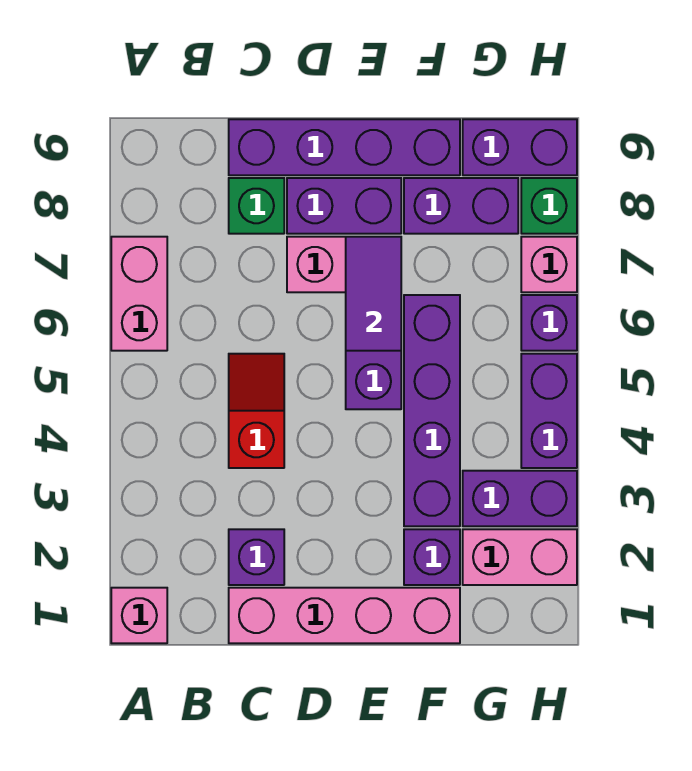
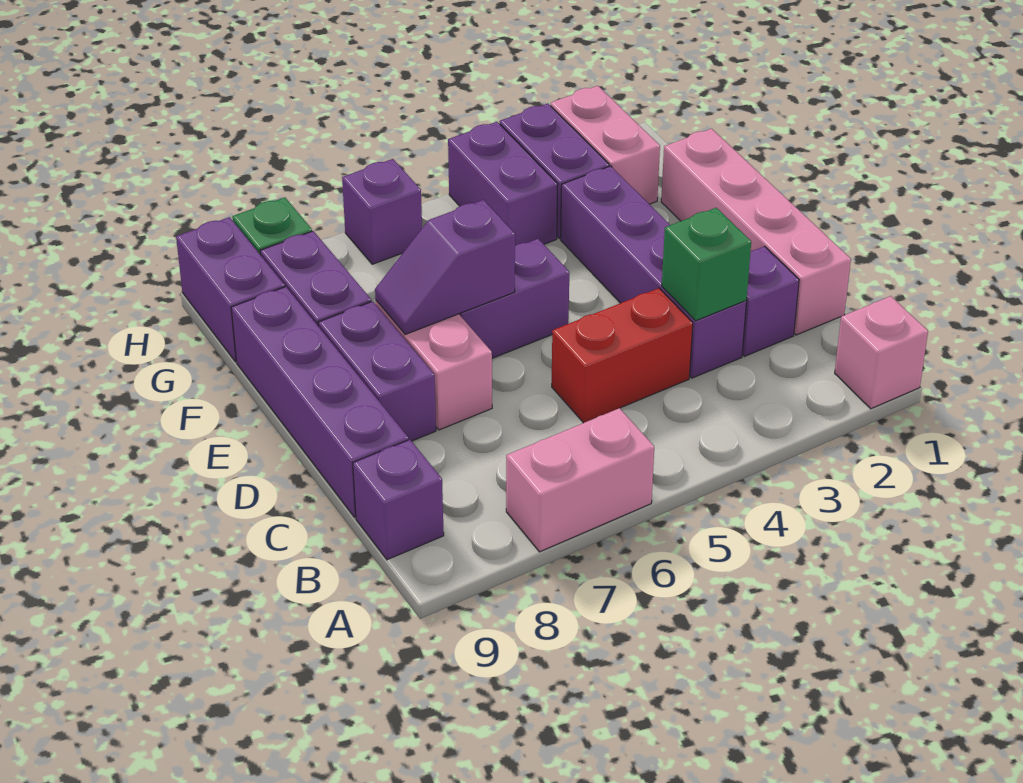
red 1x2 slope [229,354,284,468] -> red 1x2 brick [552,288,693,423]
green 1x1 brick [229,178,284,234] -> green 1x1 brick moved to [662,208,751,321]
purple 1x2 tile [346,237,401,351] -> purple 1x2 slope [375,200,515,335]
purple 1x1 brick [404,529,460,585] -> purple 1x1 brick moved to [353,440,444,560]
purple 1x4 brick [404,295,460,526] -> purple 1x4 brick turned to [561,166,746,378]
purple 1x2 brick [521,354,577,468] -> purple 1x2 brick turned to [448,122,558,246]
pink 1x1 brick [521,237,577,292] -> none

